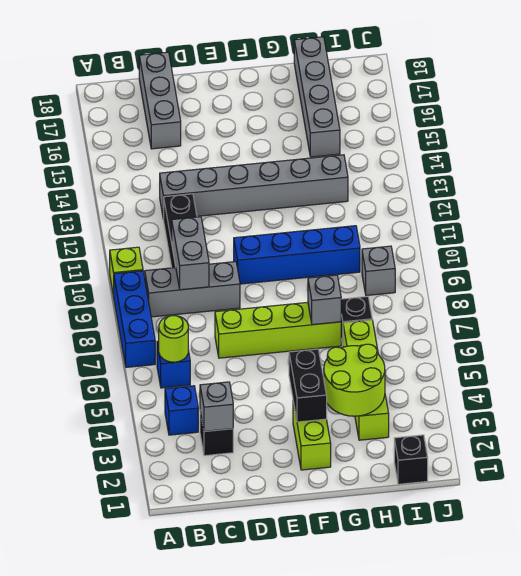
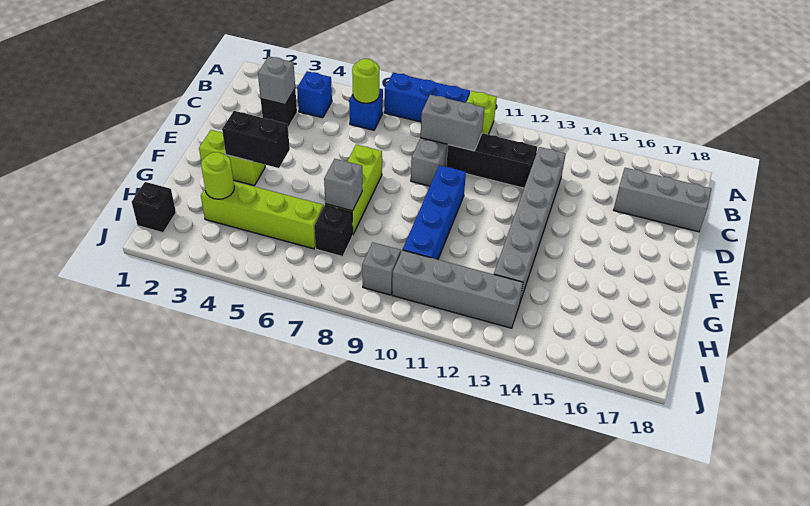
lime 1x4 brick [215,302,341,358] -> lime 1x3 brick [325,145,382,234]
lime 2x2 round brick [324,344,385,416] -> lime 1x1 round brick [201,152,234,199]
grey 1x4 brick [294,37,340,157] -> grey 1x4 brick moved to [392,250,523,328]

